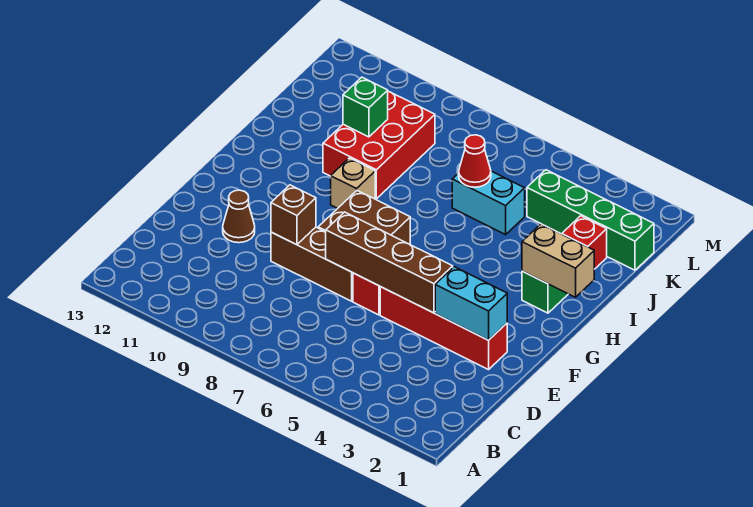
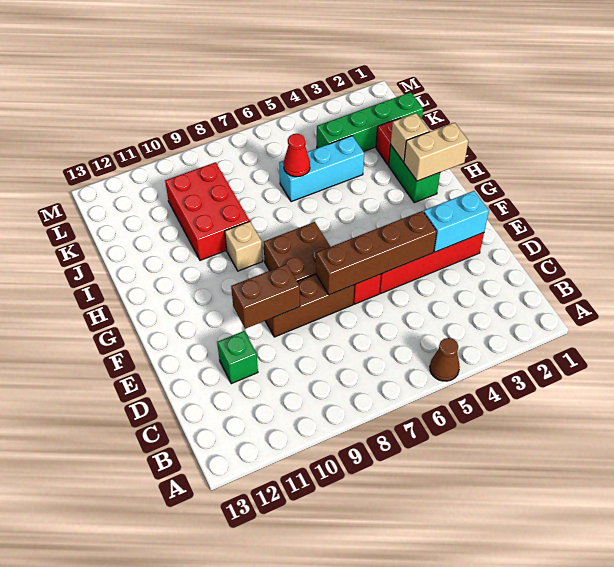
brown 1x1 brick [271,185,316,245] -> brown 1x2 brick [231,264,300,329]
brown 1x1 cone [223,190,255,243] -> brown 1x1 cone moved to [430,338,460,381]
none -> tan 1x1 brick [391,113,429,162]
cyan 1x2 brick [452,171,525,235] -> cyan 1x3 brick [279,136,364,202]
green 1x1 brick [343,77,388,137] -> green 1x1 brick moved to [217,331,258,384]

